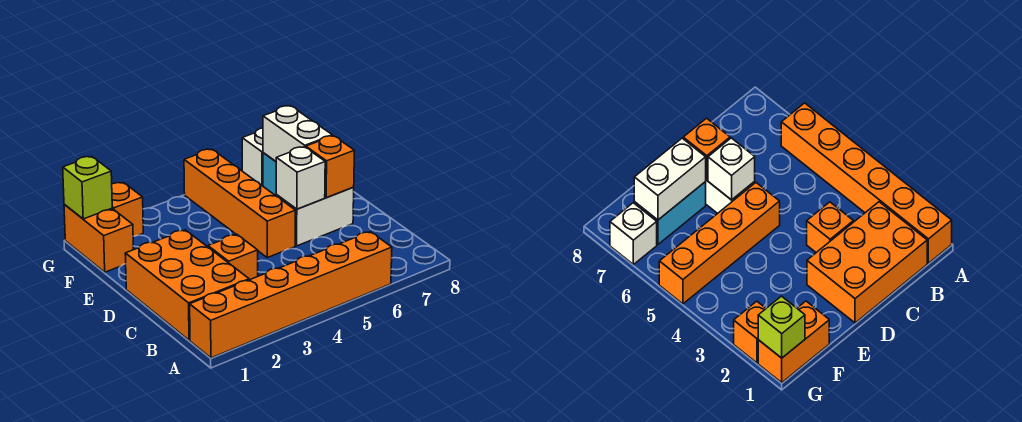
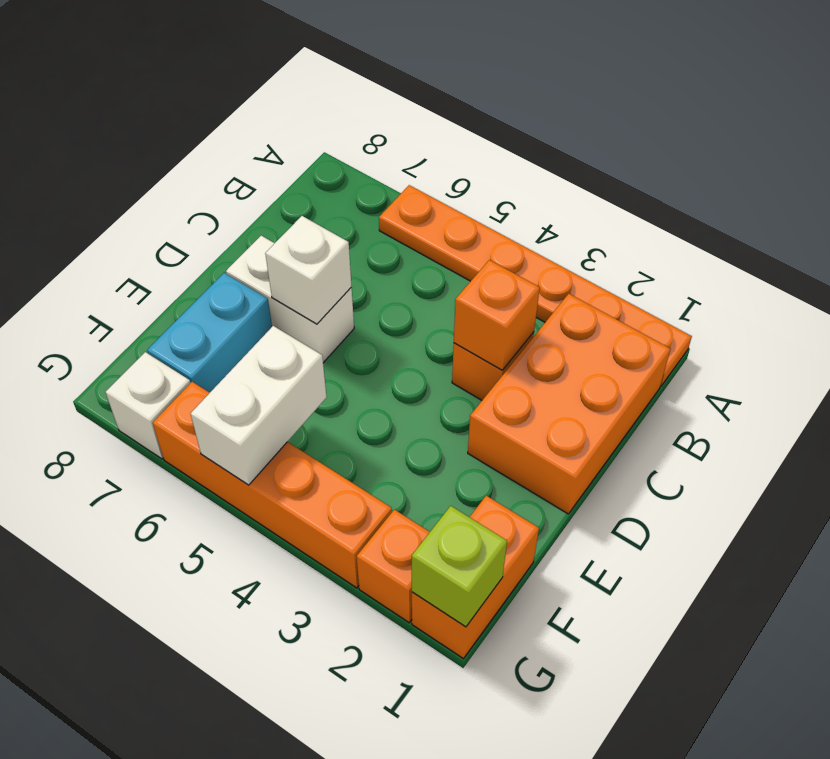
orange 1x6 brick [190,232,392,358] -> orange 1x6 plate [379,185,692,386]
orange 1x4 brick [184,149,295,258] -> orange 1x4 brick turned to [153,382,392,588]
orange 1x1 brick [306,136,354,198] -> orange 1x1 brick moved to [454,260,540,370]
white 1x2 brick [263,106,332,161] -> white 1x2 brick moved to [191,326,327,485]

